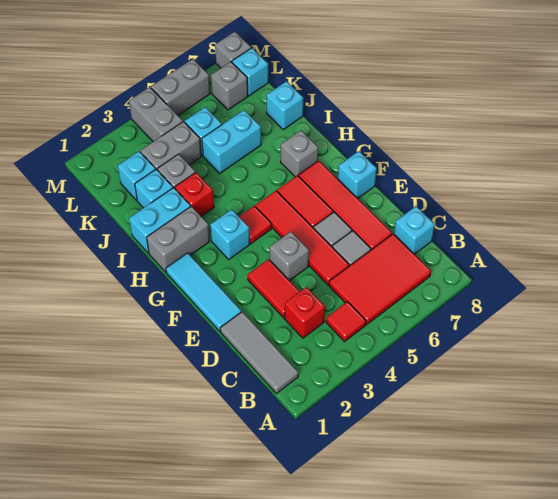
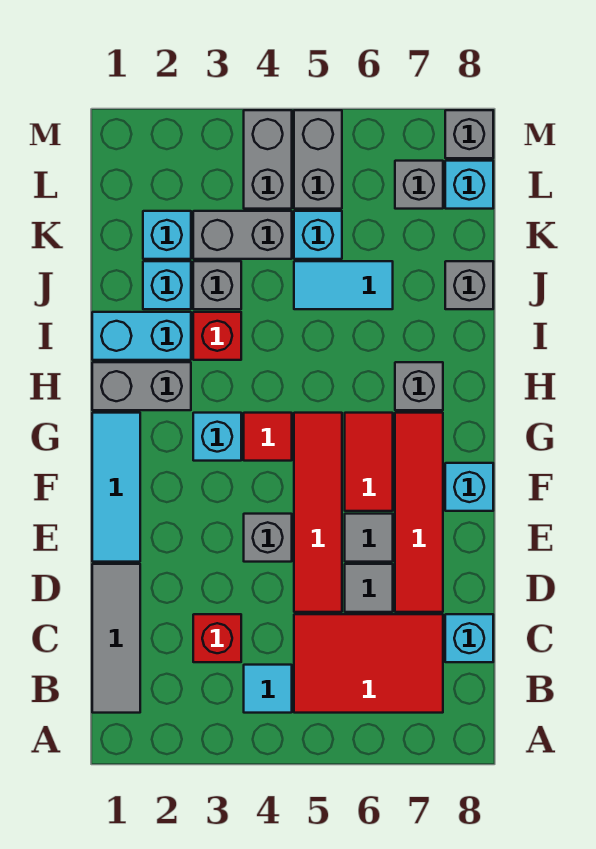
red 1x1 tile [326,302,366,342] -> cyan 1x1 tile [244,665,292,713]
red 1x2 tile [247,259,300,318] -> none
cyan 1x2 brick [202,110,261,173] -> cyan 1x2 tile [294,261,393,309]
cyan 1x1 brick [267,81,303,130] -> grey 1x1 brick [445,261,493,309]
grey 1x2 brick [151,59,210,115] -> grey 1x2 brick turned to [294,110,342,209]

